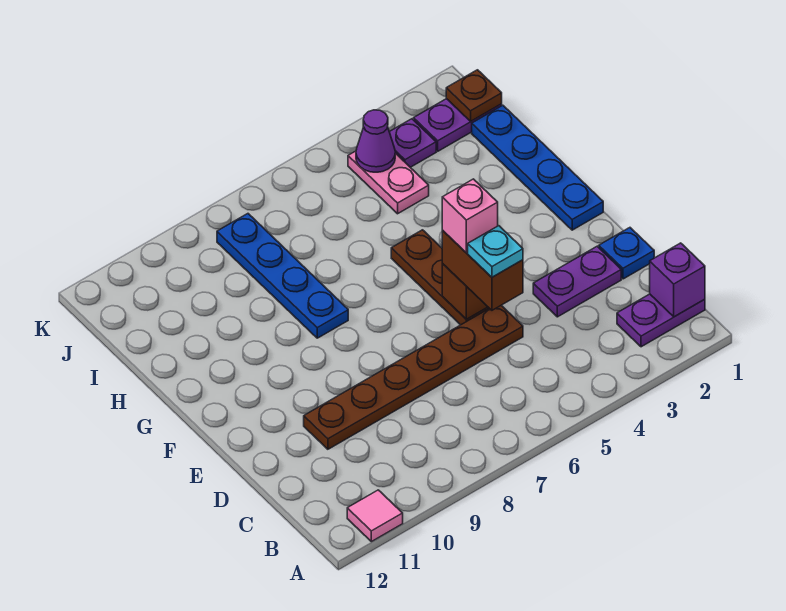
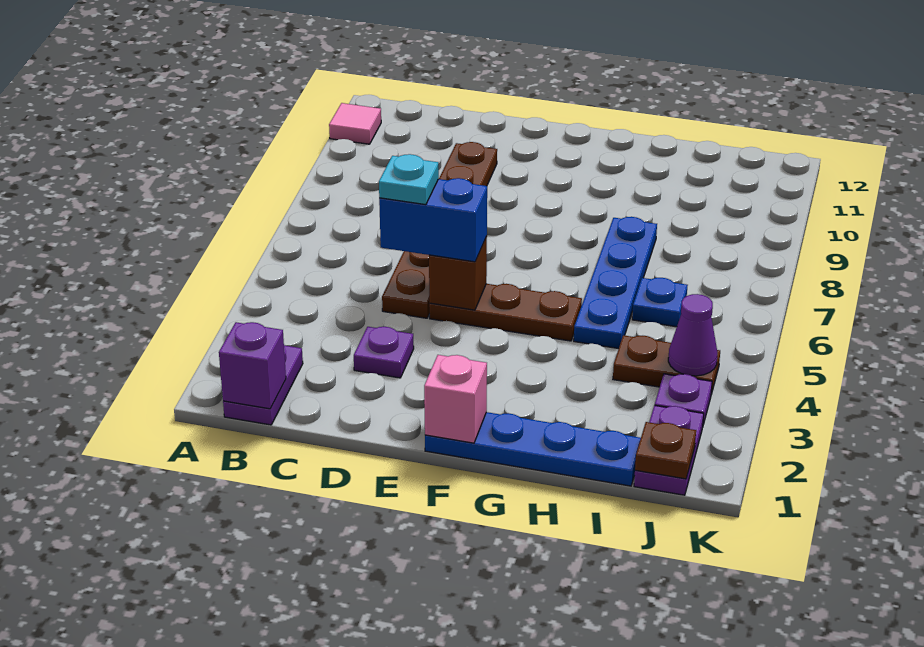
blue 1x1 plate [599,228,654,279] -> blue 1x1 plate moved to [632,278,688,327]
purple 1x2 plate [533,246,621,317] -> purple 1x1 plate [354,327,414,378]
brown 1x2 brick [442,230,523,310] -> blue 1x2 brick [379,178,487,262]
pink 1x1 brick [442,179,498,253] -> pink 1x1 brick moved to [424,355,487,443]
blue 1x4 plate [217,214,348,338] -> blue 1x4 plate turned to [574,217,657,349]
pink 1x2 plate [348,151,429,214] -> brown 1x2 plate [613,335,720,394]

